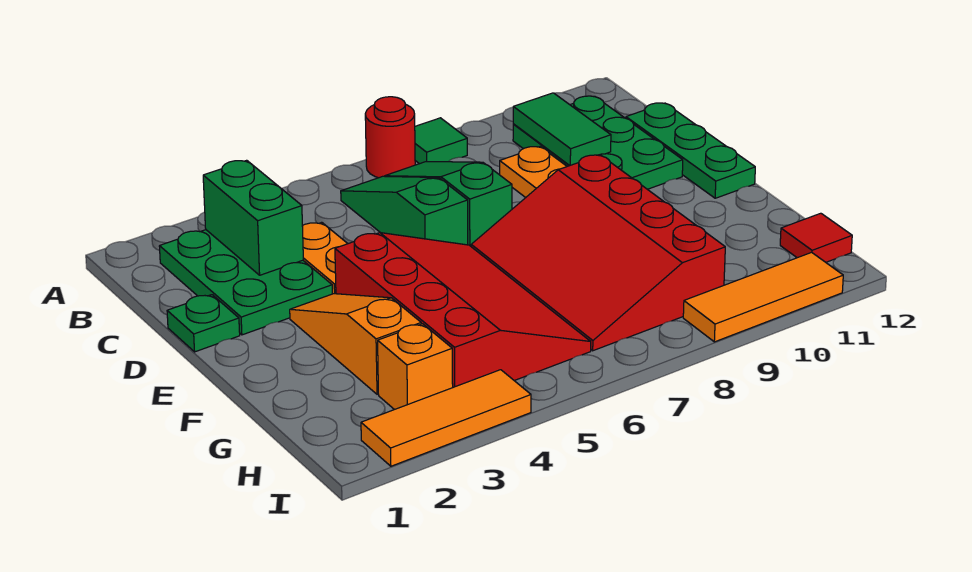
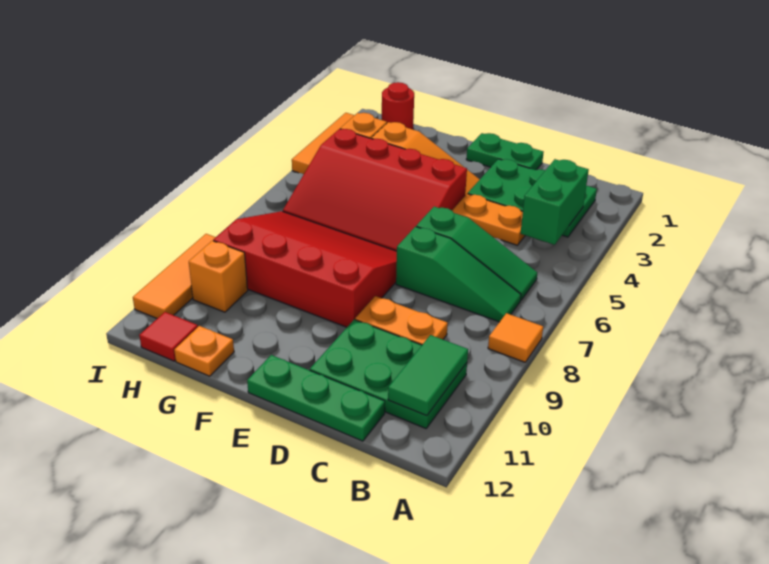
red 1x1 round brick [365,97,415,178] -> red 1x1 round brick moved to [382,82,414,129]
green 1x1 tile [415,118,467,164] -> orange 1x1 tile [488,313,543,362]
green 1x2 brick [203,160,303,275] -> green 1x2 brick turned to [521,159,589,245]
green 1x2 tile [513,93,611,166] -> green 1x2 tile turned to [388,335,468,416]
green 1x1 plate [167,295,240,352] -> green 1x2 plate [466,133,544,170]
none -> orange 1x1 plate [174,326,234,376]
none -> orange 1x1 brick [189,241,248,312]

